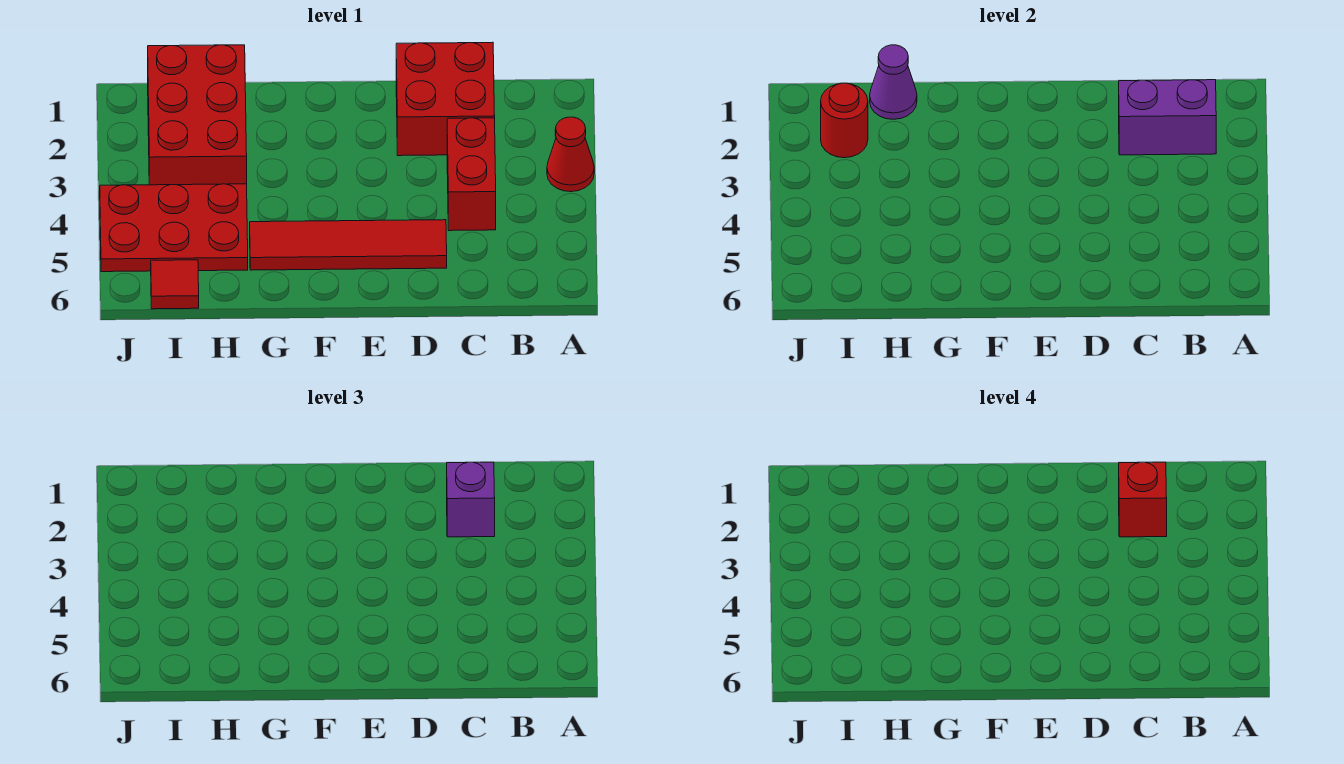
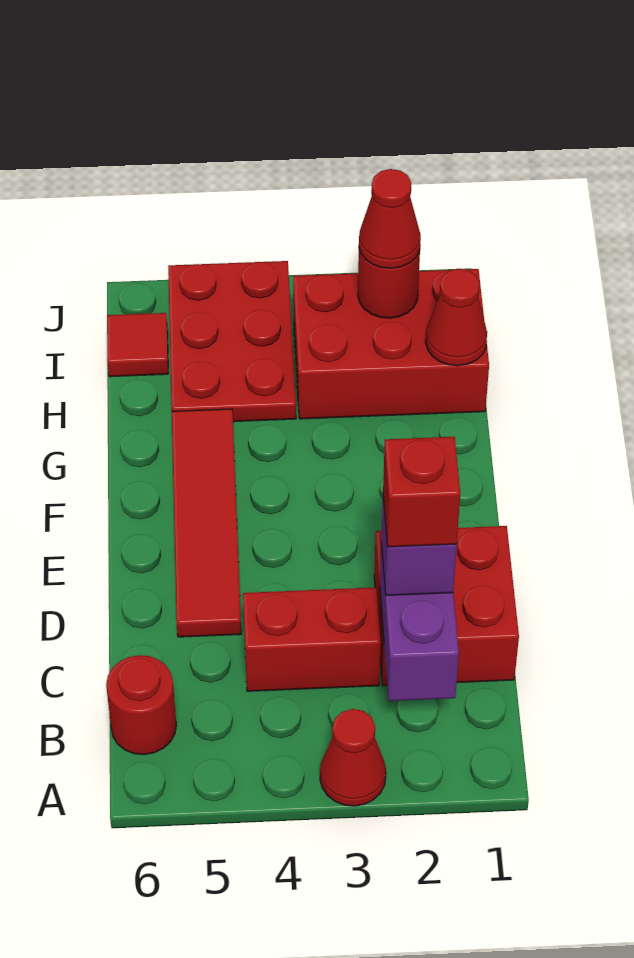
none -> red 1x1 round brick [106,655,176,755]
purple 1x1 cone [870,45,917,119] -> red 1x1 cone [426,269,487,366]
none -> red 1x1 cone [359,169,421,268]

